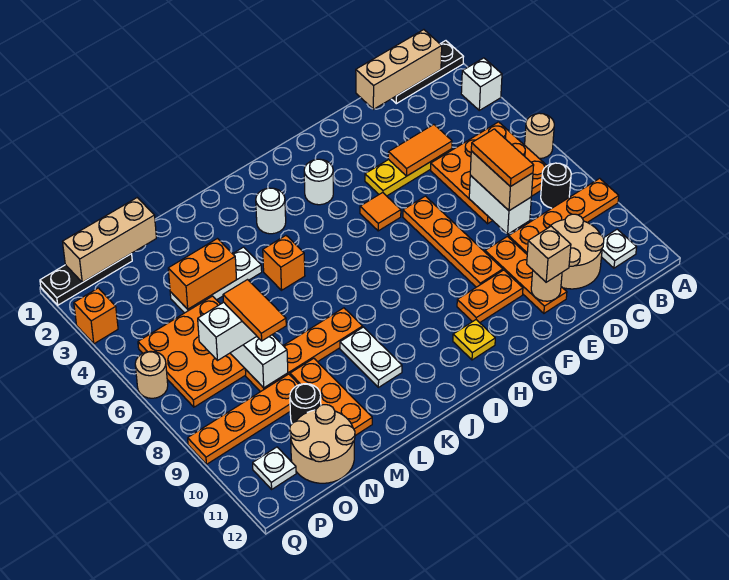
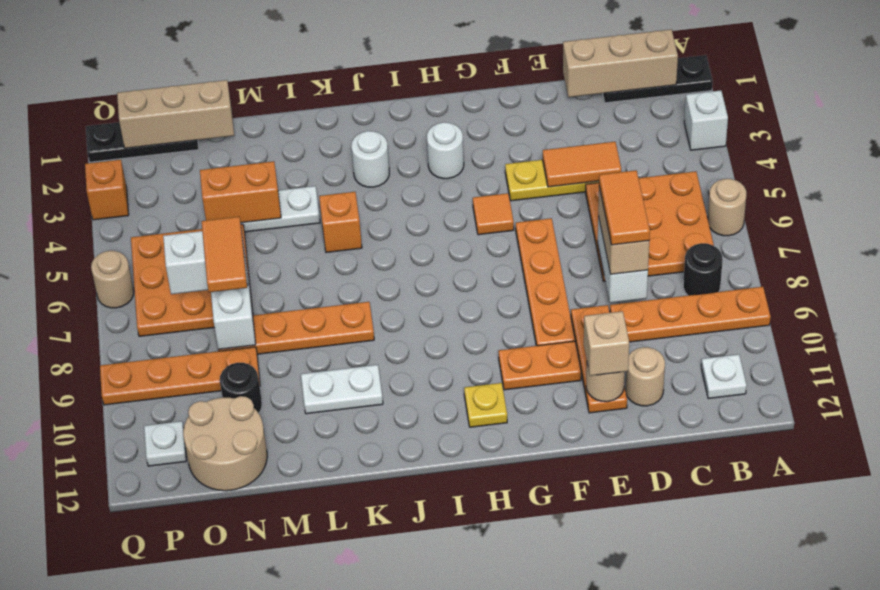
tan 2x2 round brick [548,214,604,289] -> tan 1x1 round brick [626,347,665,406]
white 1x2 plate [340,327,402,387] -> white 1x2 plate turned to [301,365,383,414]
orange 1x3 plate [290,358,372,436] -> none

